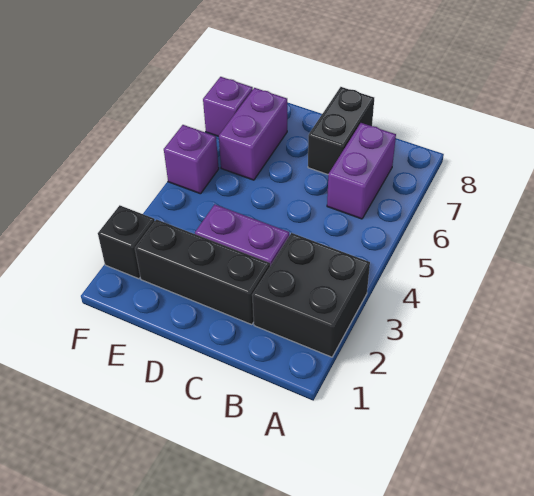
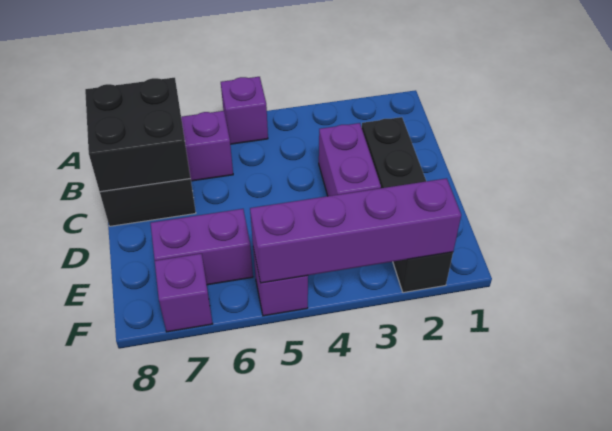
black 2x2 brick [252,233,370,357] -> black 2x2 brick moved to [85,78,190,192]
none -> purple 1x1 brick [221,77,268,144]
none -> purple 1x4 brick [250,178,461,283]

